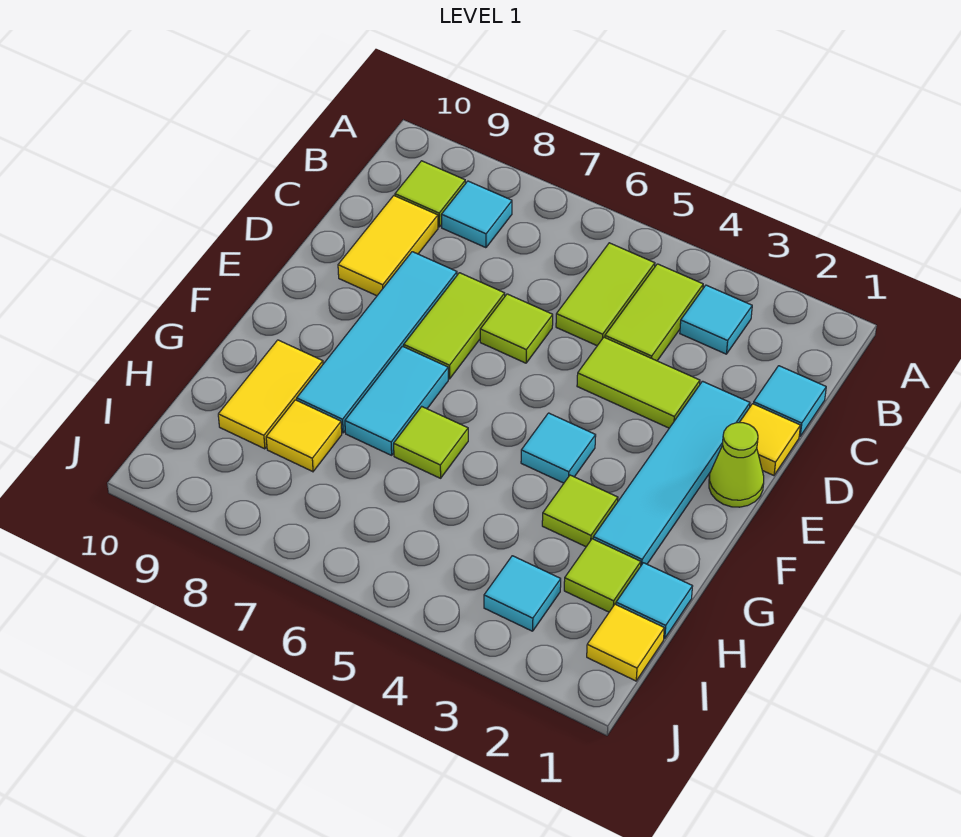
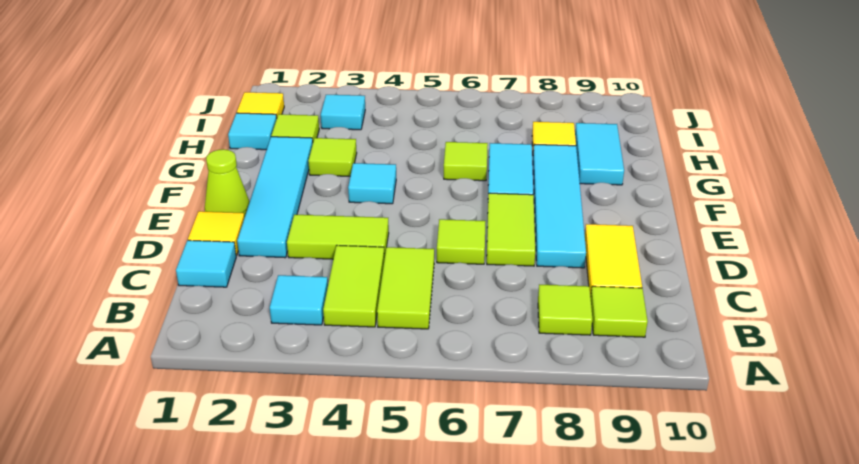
cyan 1x1 tile [441,181,512,248] -> lime 1x1 tile [538,285,592,335]
yellow 1x2 tile [218,340,323,449] -> cyan 1x2 tile [575,123,624,185]

